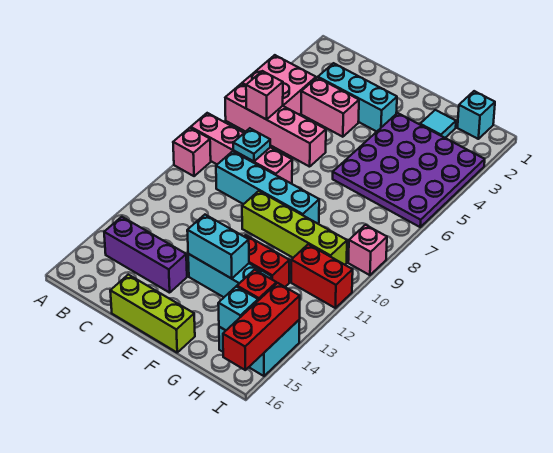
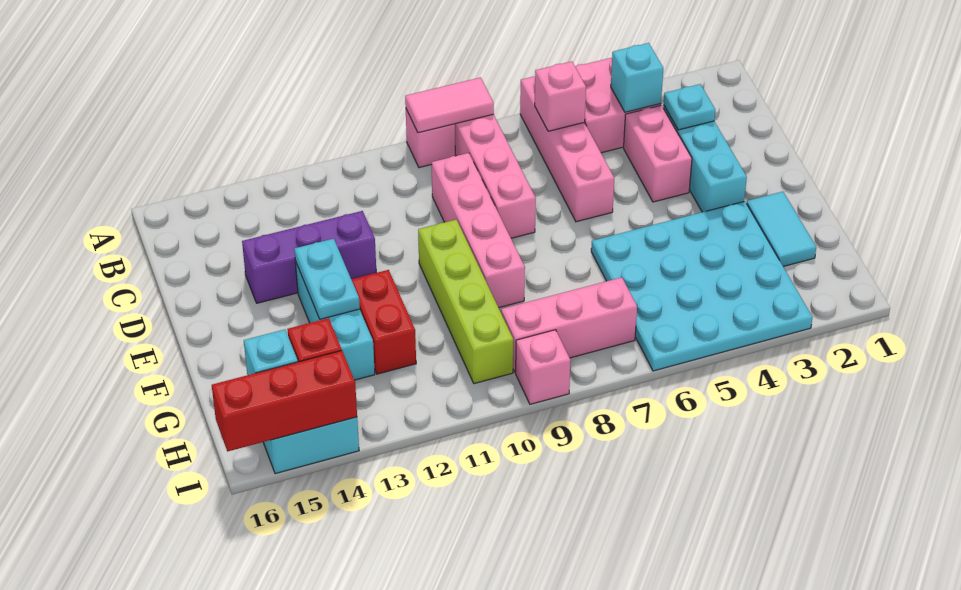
none -> pink 1x2 tile [405,78,494,133]
purple 1x3 brick [104,217,187,293] -> purple 1x3 brick turned to [242,211,376,303]
cyan 1x1 plate [233,128,270,161] -> cyan 1x1 plate moved to [664,84,715,130]
cyan 1x4 brick [216,151,319,224] -> pink 1x4 brick [432,153,525,308]
lime 1x3 brick [110,275,195,352] -> none
cyan 1x2 brick [187,215,249,279] -> cyan 1x2 plate [294,239,360,319]
purple 4x4 plate [333,113,485,227] -> cyan 4x4 plate [591,201,812,371]
cyan 1x1 tile [420,110,456,138] -> cyan 1x2 tile [747,192,816,267]
cyan 1x1 brick [458,91,495,139] -> cyan 1x1 brick moved to [611,43,663,112]
none -> pink 1x3 brick [501,277,637,373]
red 1x2 brick [291,244,353,308] -> none

